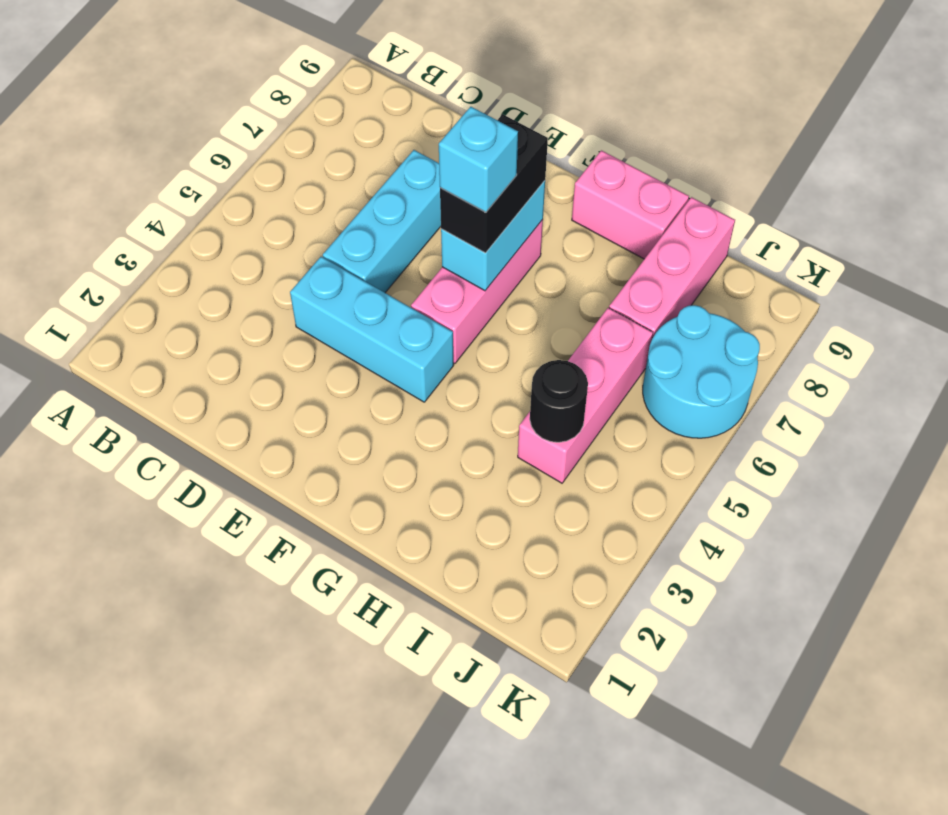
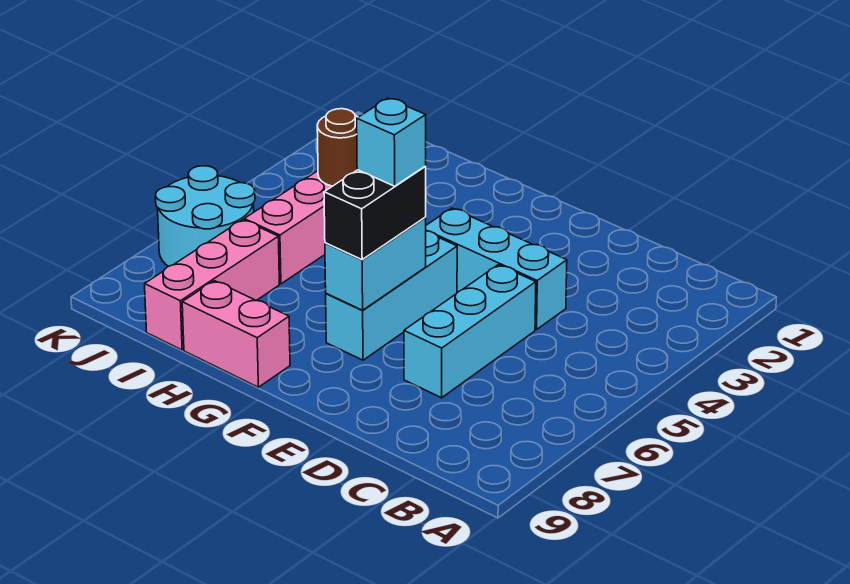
pink 1x3 brick [411,220,543,364] -> cyan 1x3 brick [326,231,457,360]
black 1x1 round brick [530,360,588,442] -> brown 1x1 round brick [317,109,358,186]

